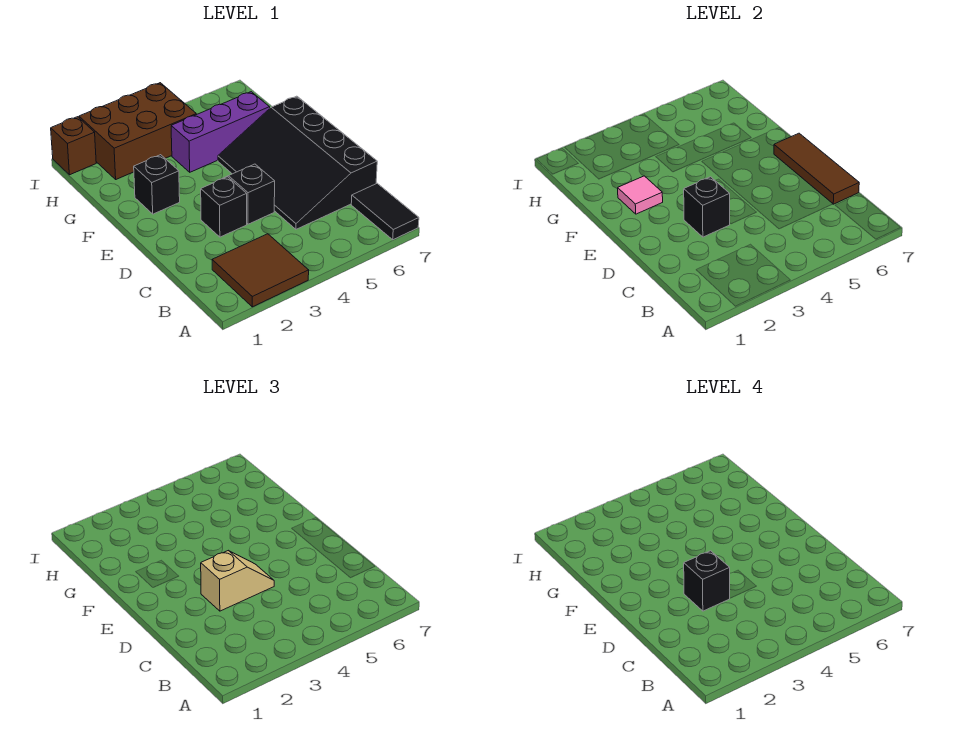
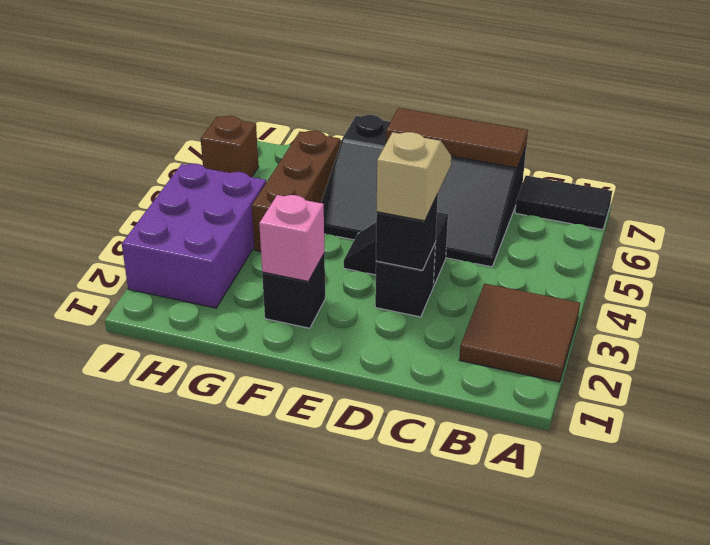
black 1x1 brick [684,551,730,611] -> none
pink 1x1 tile [618,176,663,214] -> pink 1x1 brick [259,195,325,282]
purple 1x3 brick [171,92,270,172] -> brown 1x3 brick [252,131,340,252]
brown 2x3 brick [79,83,196,179] -> purple 2x3 brick [122,164,266,308]
brown 1x1 brick [51,117,96,175] -> brown 1x1 brick moved to [201,116,258,177]

